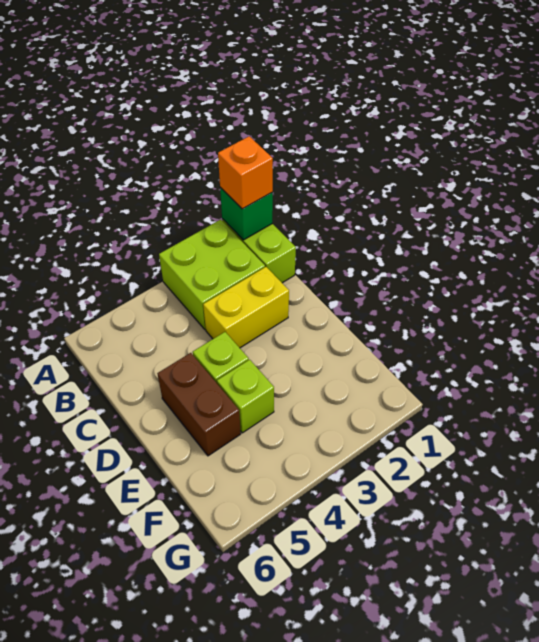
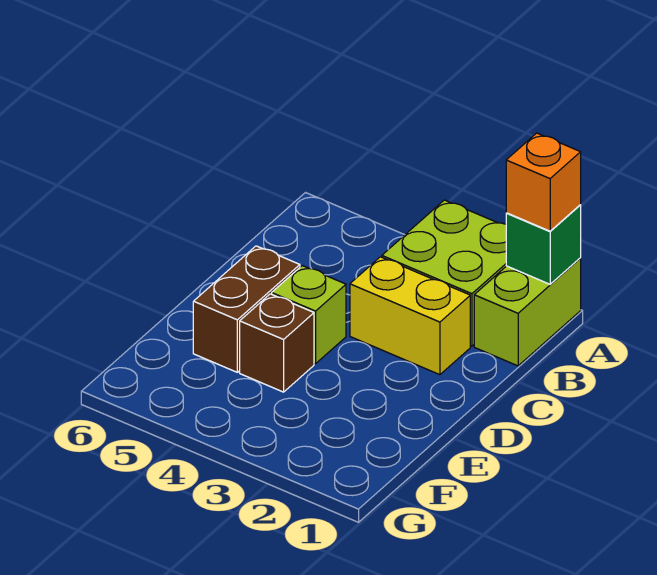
lime 1x1 brick [217,360,274,433] -> brown 1x1 brick [240,294,314,392]

